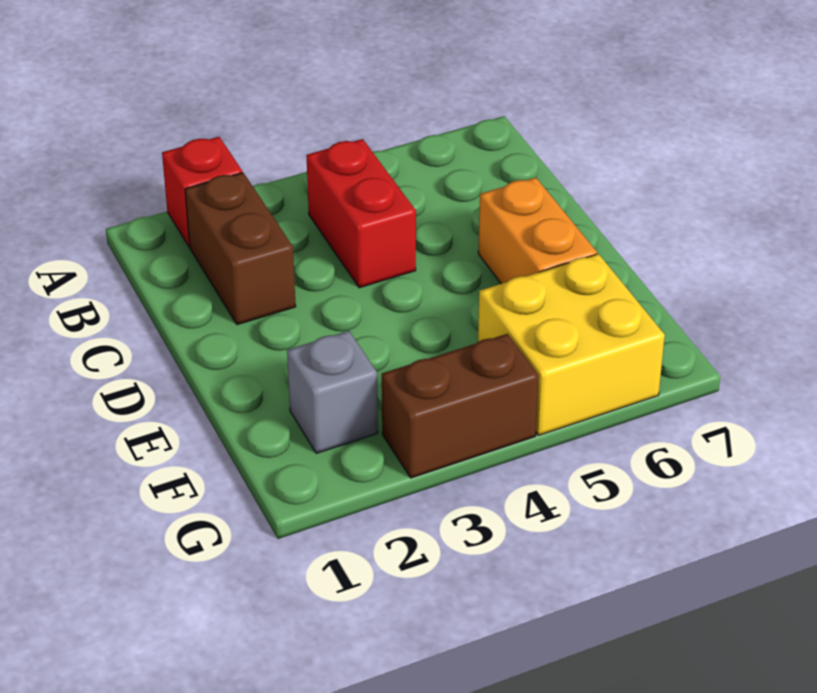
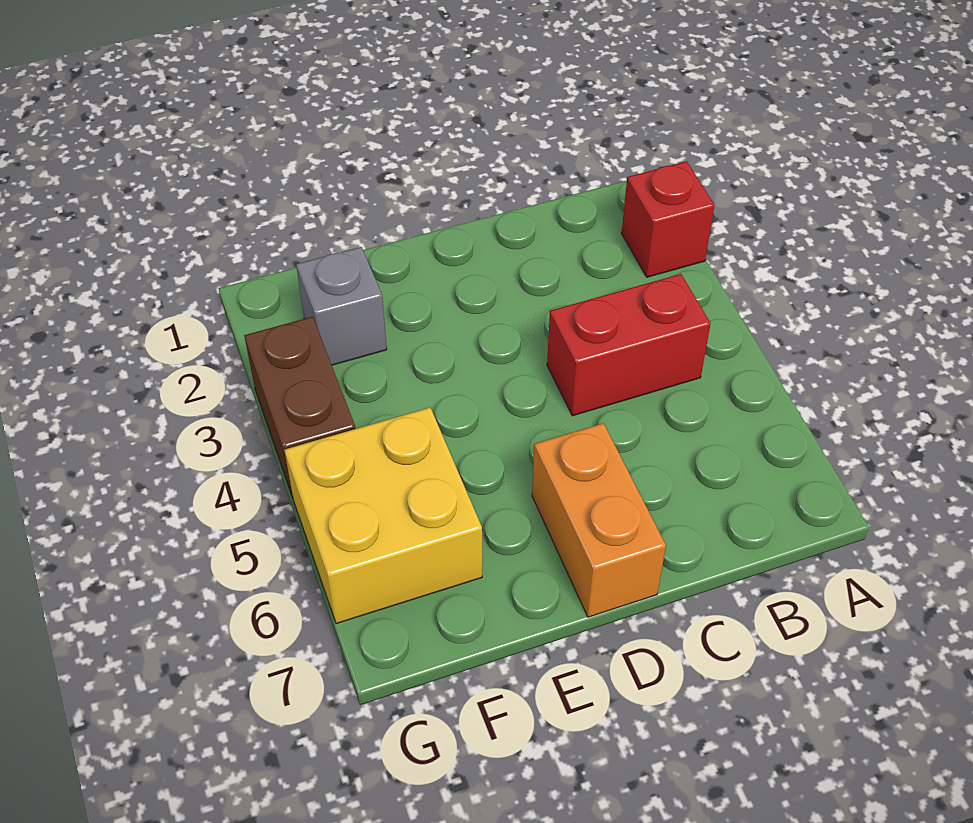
brown 1x2 brick [185,173,296,325] -> none
orange 1x2 brick [478,178,597,284] -> orange 1x2 brick turned to [532,423,666,617]

